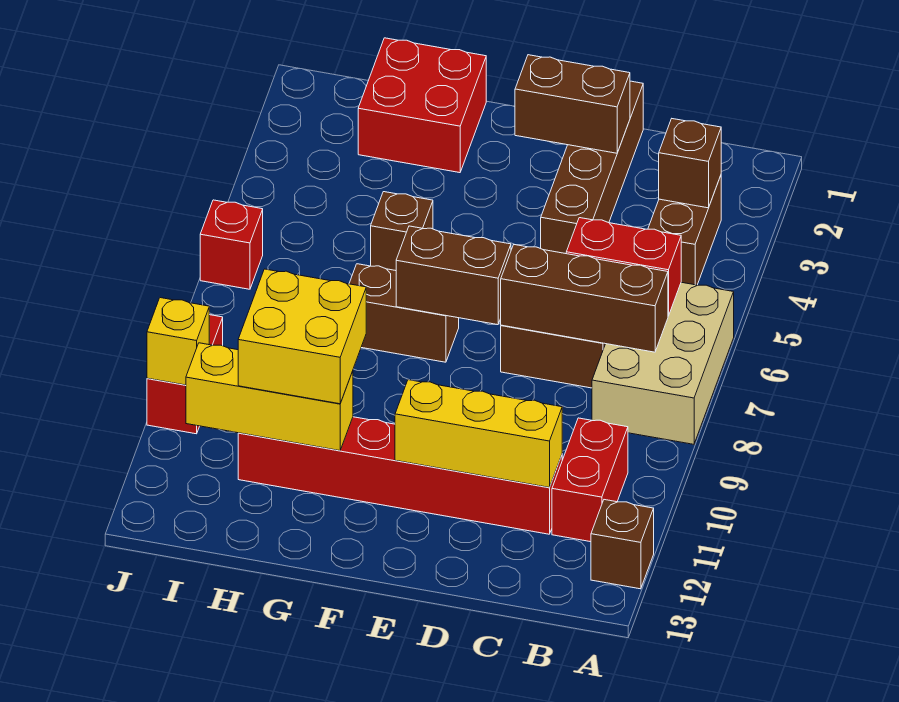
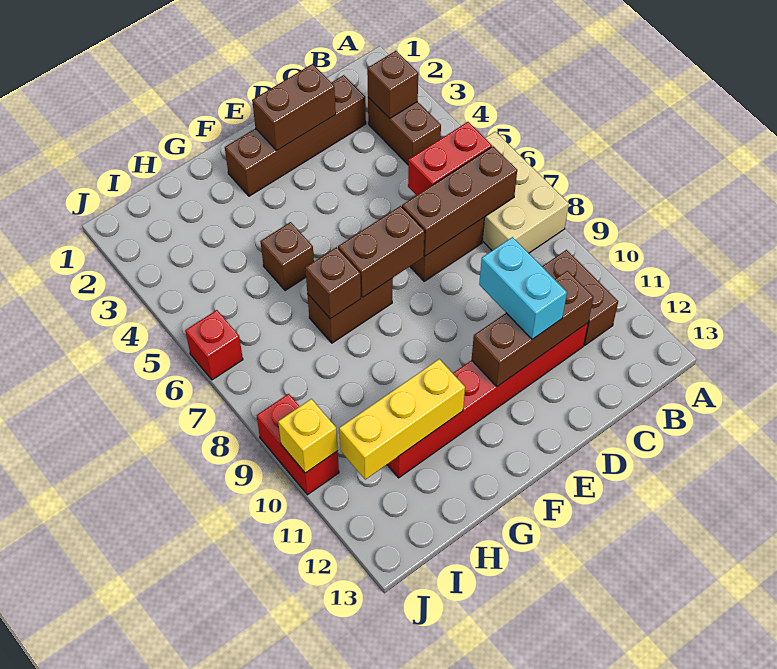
brown 1x1 brick [591,500,654,589] -> brown 1x1 brick moved to [305,247,361,319]
red 1x2 brick [552,418,628,542] -> brown 1x2 brick [542,250,618,345]
yellow 1x3 brick [395,380,562,487] -> brown 1x3 brick [472,271,593,387]
brown 1x4 brick [541,81,643,254] -> brown 1x4 brick turned to [225,75,366,196]
none -> cyan 1x2 brick [479,237,567,339]
red 2x2 brick [358,38,486,173] -> none
yellow 2x2 brick [238,269,366,404] -> none

